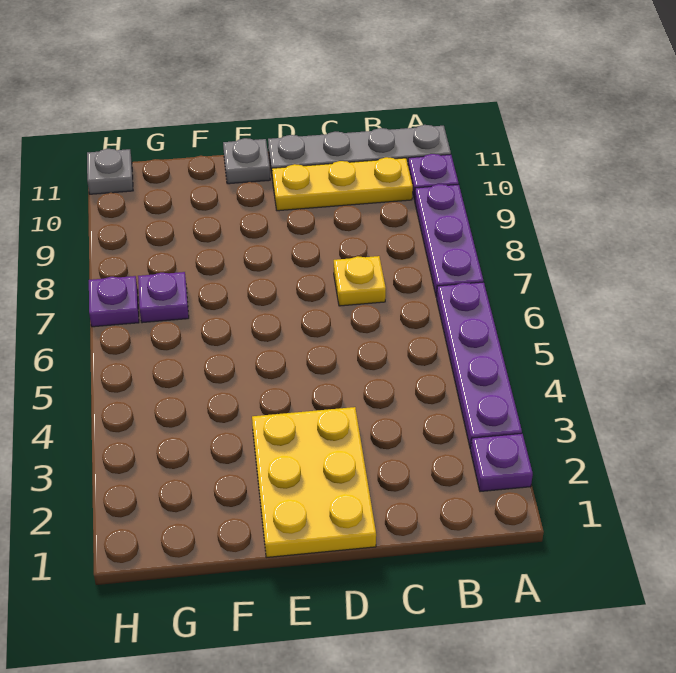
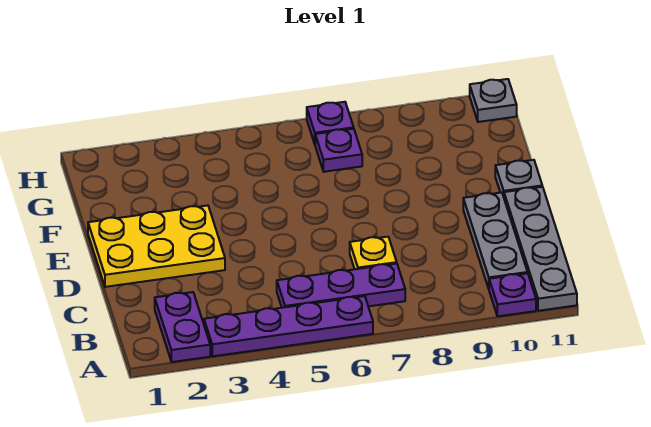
purple 1x1 plate [471,434,533,492] -> purple 1x2 plate [155,292,210,362]
purple 1x3 plate [415,184,483,297] -> purple 1x3 plate moved to [277,264,405,308]
yellow 1x3 plate [272,157,413,211] -> grey 1x3 plate [463,192,527,289]

